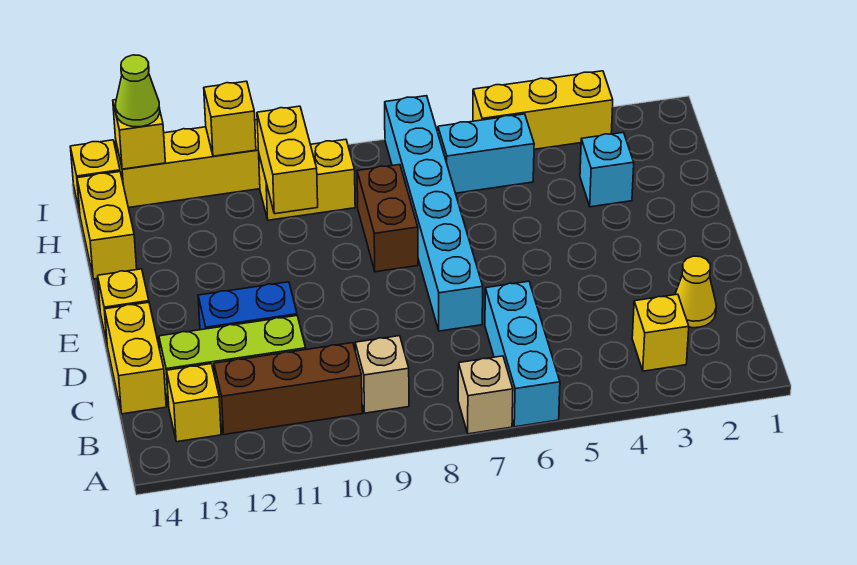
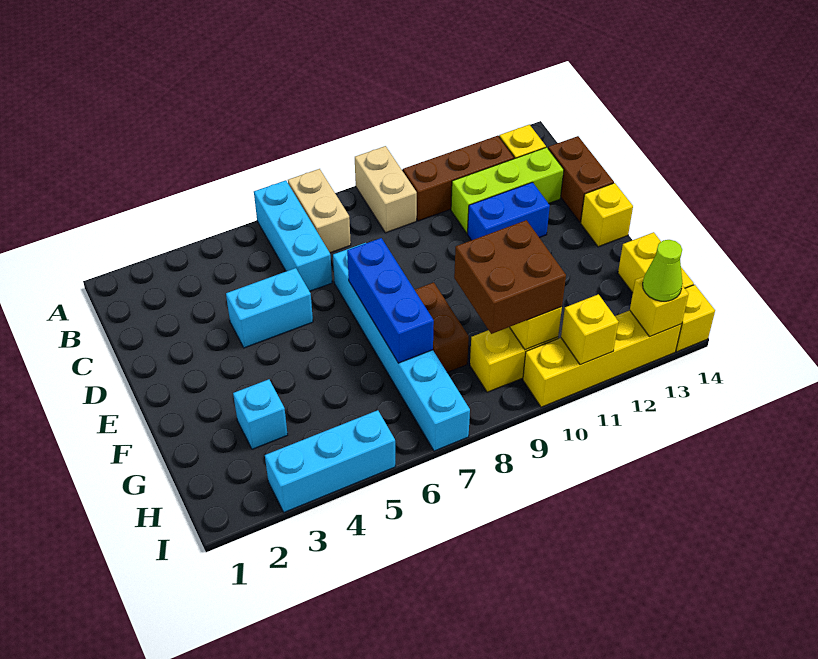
tan 1x1 brick [458,356,513,434] -> tan 1x2 brick [288,169,351,253]
yellow 1x1 brick [632,294,689,371] -> none
tan 1x1 brick [355,336,409,413] -> tan 1x2 brick [355,146,417,233]
yellow 1x1 cone [675,256,716,328] -> none
yellow 1x2 brick [105,302,166,414] -> brown 1x2 brick [548,136,614,222]
none -> blue 1x3 brick [347,238,434,363]
none -> brown 2x2 brick [454,220,566,334]
cyan 1x2 brick [438,114,534,193] -> cyan 1x2 brick moved to [226,268,313,348]
yellow 1x3 brick [473,71,613,149] -> cyan 1x3 brick [265,410,396,512]

